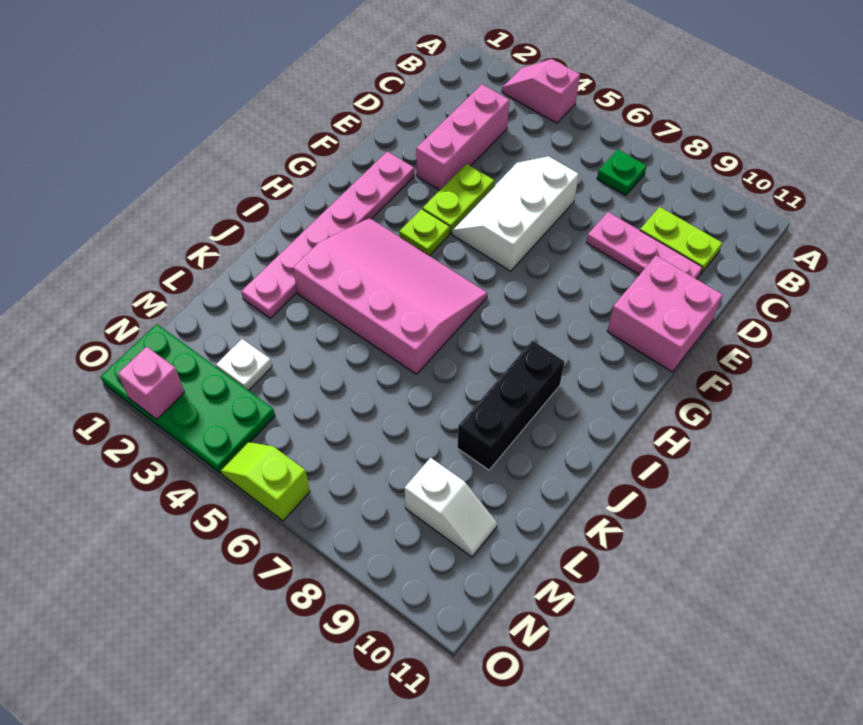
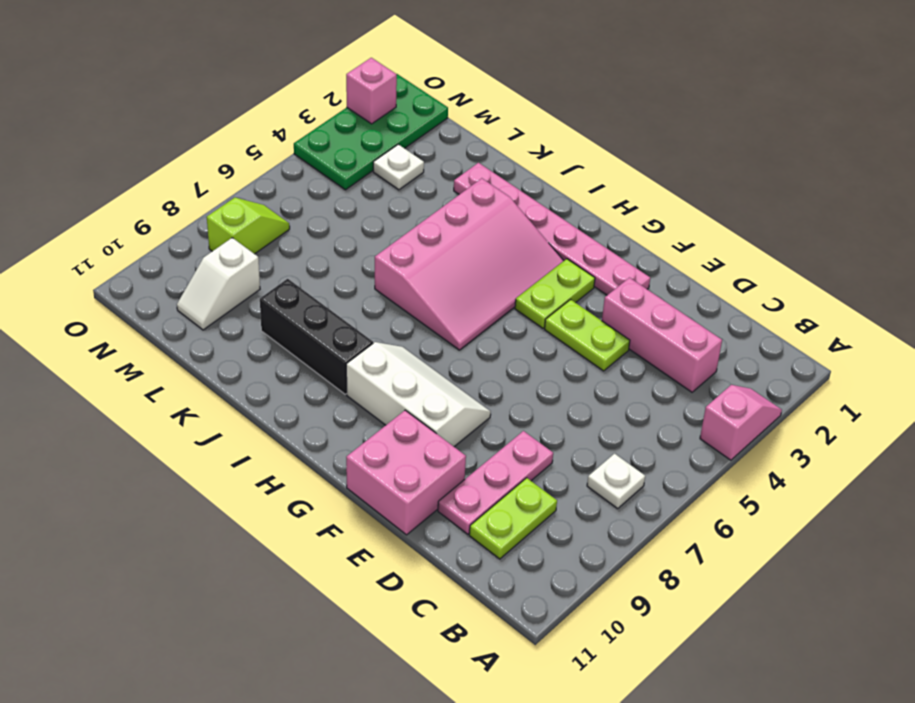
green 1x1 plate [597,149,646,196] -> white 1x1 plate [587,454,645,509]
white 2x3 slope [452,156,579,271] -> white 2x3 slope moved to [346,342,491,447]
lime 1x1 plate [399,209,450,256] -> lime 1x2 plate [515,259,595,328]
lime 1x2 slope [220,442,310,521] -> lime 1x2 slope moved to [207,198,290,254]

